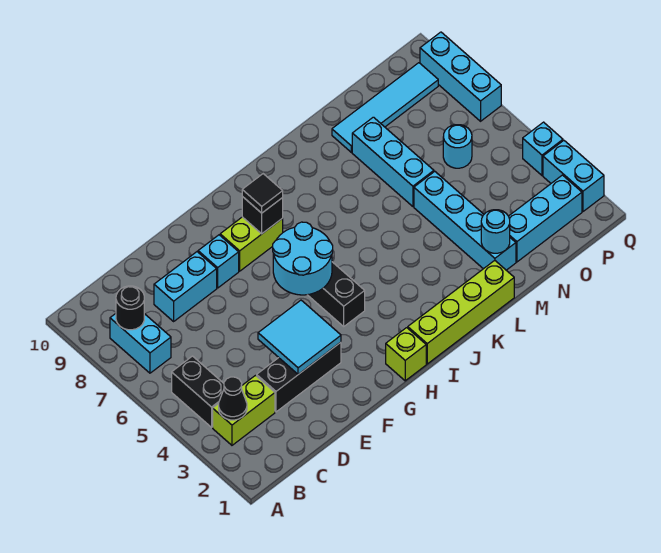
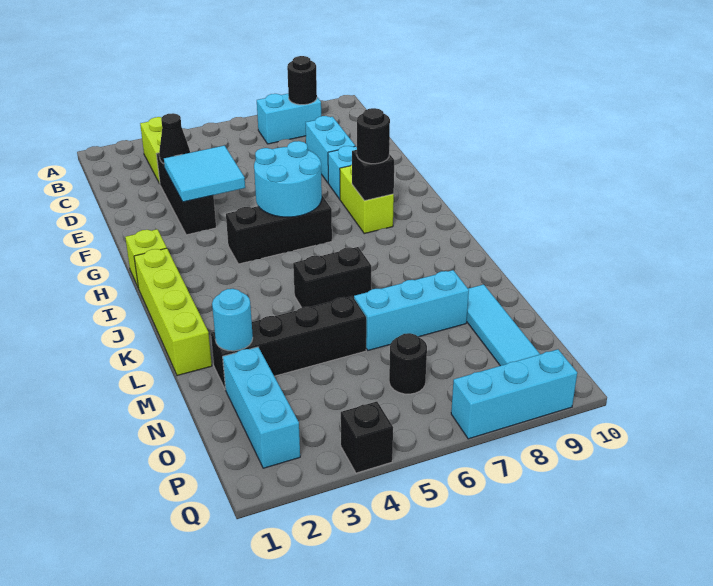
black 1x1 cone [219,377,247,420] -> black 1x1 cone moved to [159,113,190,163]
black 1x2 brick [172,356,224,427] -> black 1x2 brick moved to [293,247,371,308]
black 1x1 tile [242,174,283,213] -> black 1x1 round brick [357,108,390,164]
cyan 1x4 brick [414,171,516,270] -> black 1x4 brick [211,296,366,390]
cyan 1x1 round brick [443,125,472,168] -> black 1x1 round brick [389,333,427,394]
cyan 1x2 brick [543,140,604,211] -> none
cyan 1x1 brick [523,122,563,175] -> black 1x1 brick [341,402,393,473]

